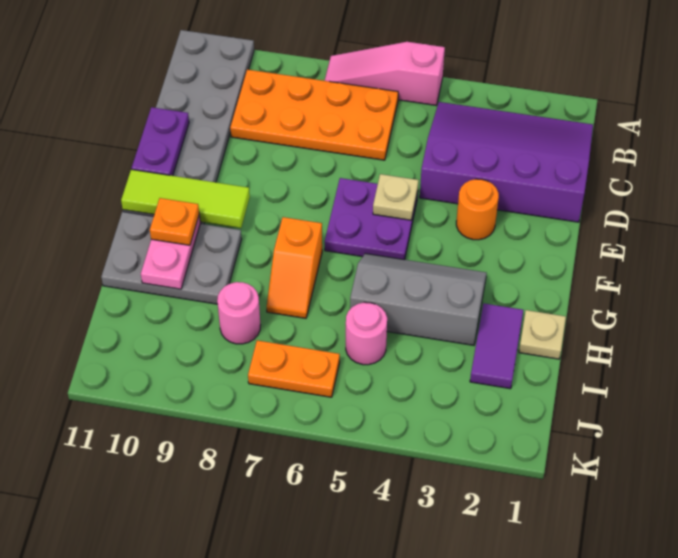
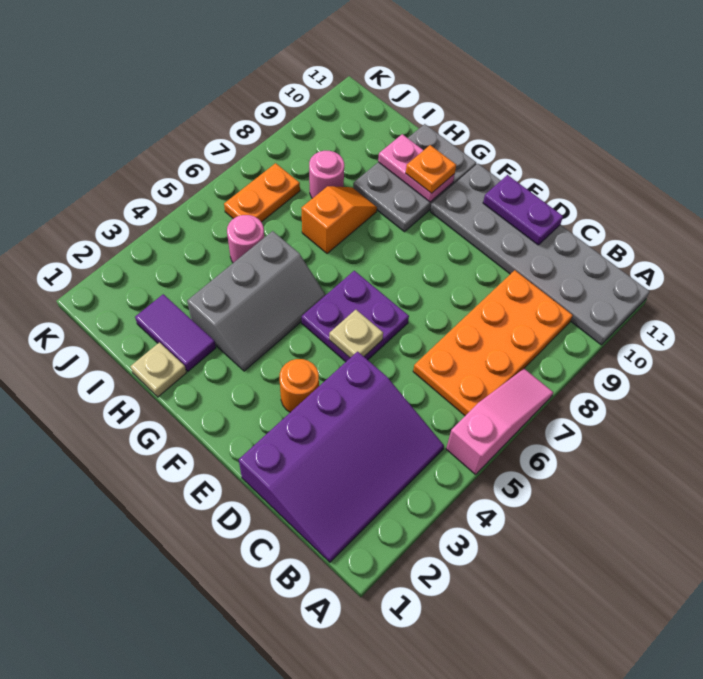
lime 1x3 tile [121,169,250,228] -> none
orange 1x2 slope [267,217,322,318] -> orange 1x2 slope turned to [302,186,377,253]

